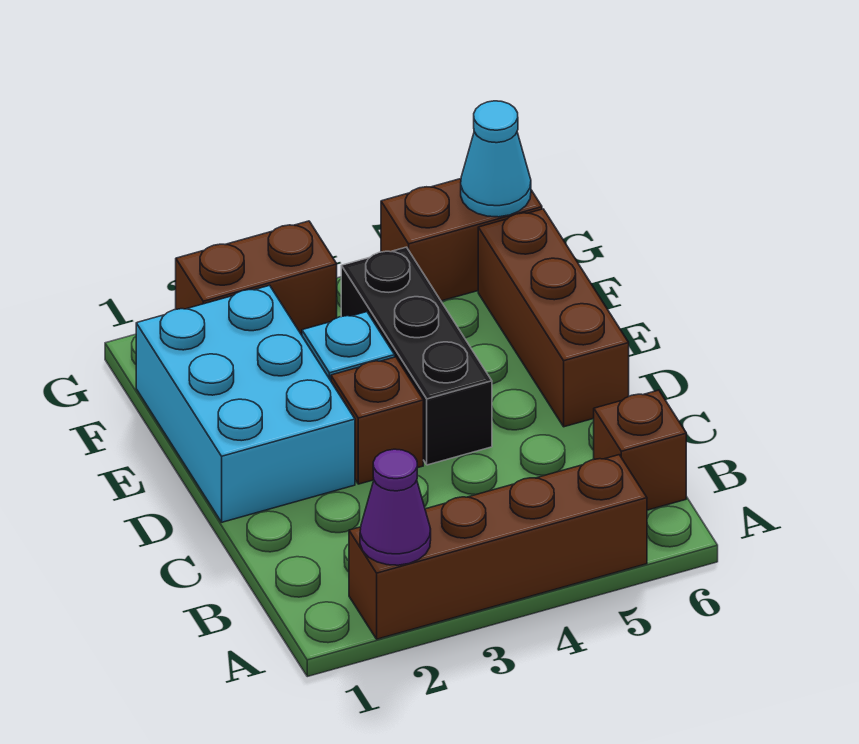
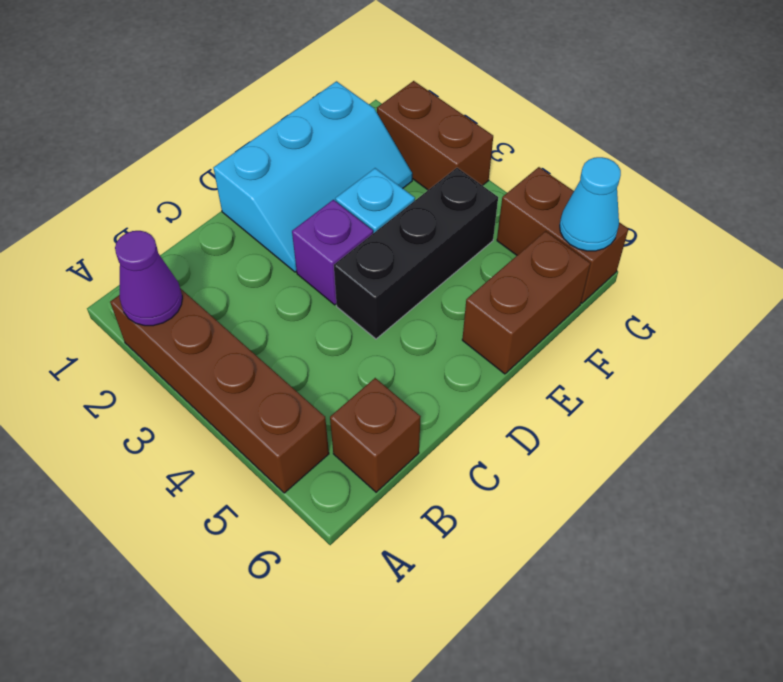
cyan 2x3 brick [136,285,355,522] -> cyan 2x3 slope [213,81,412,272]
brown 1x1 brick [331,357,423,484] -> purple 1x1 brick [292,200,373,305]
brown 1x3 brick [478,209,629,427] -> brown 1x2 brick [462,231,591,374]

